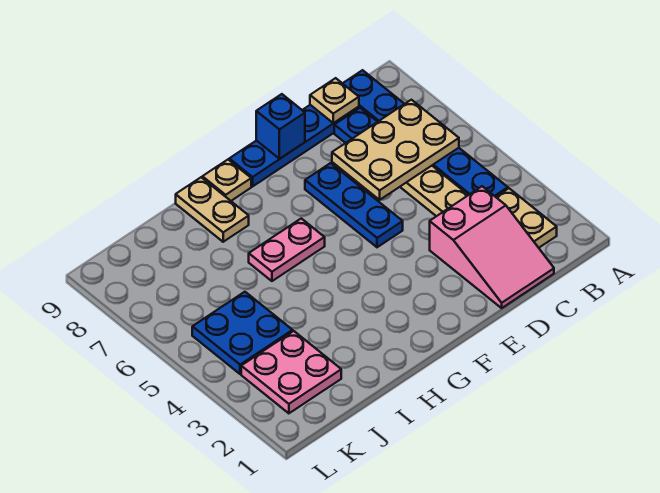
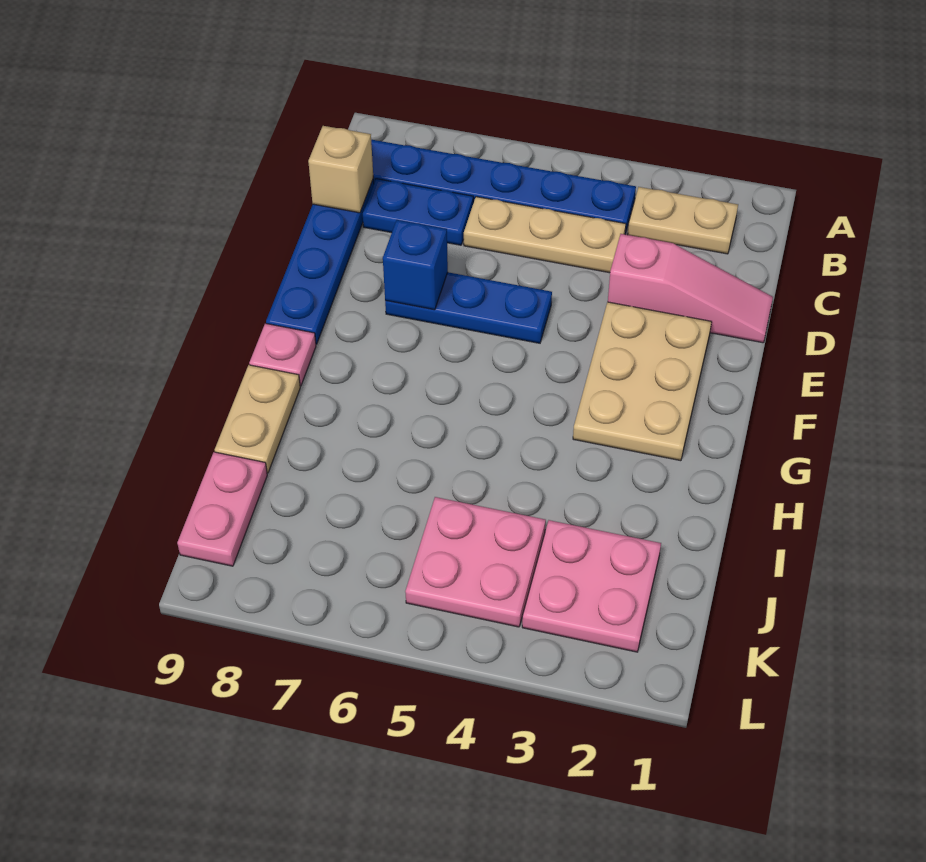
tan 2x3 plate [332,100,459,200] -> tan 2x3 plate moved to [573,302,711,461]
pink 2x3 slope [430,186,554,308] -> pink 1x3 slope [608,234,773,343]
tan 1x1 plate [310,78,359,123] -> tan 1x1 brick [308,126,373,213]
blue 1x1 brick [256,94,305,159] -> blue 1x1 brick moved to [383,220,448,310]
pink 1x2 plate [249,218,325,281] -> pink 1x2 plate moved to [177,452,267,566]
tan 1x1 plate [202,160,251,201] -> pink 1x1 plate [249,323,316,386]
tan 1x2 plate [176,177,249,242] -> tan 1x2 plate turned to [215,365,300,473]
blue 2x2 plate [192,292,293,374] -> pink 2x2 plate [405,497,546,627]

